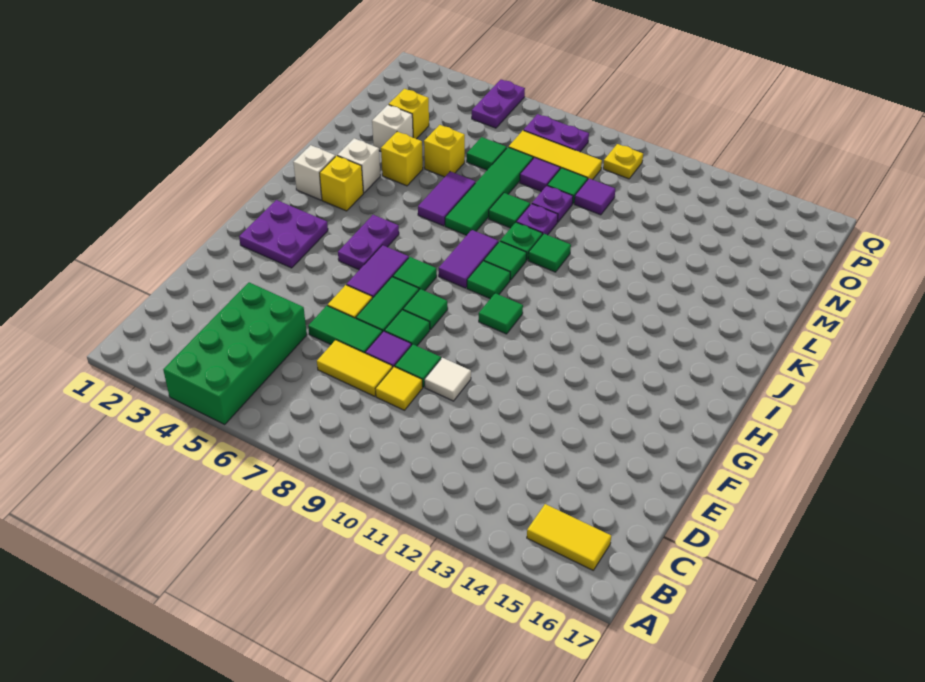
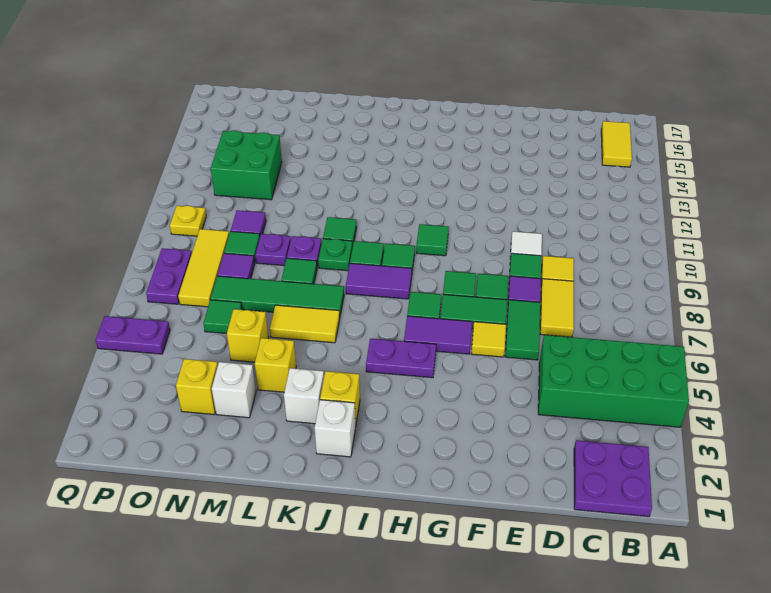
purple 2x2 plate [239,200,328,268] -> purple 2x2 plate moved to [574,440,652,517]
purple 1x2 tile [418,171,475,226] -> yellow 1x2 tile [270,305,340,343]
none -> green 2x2 brick [211,130,282,200]

